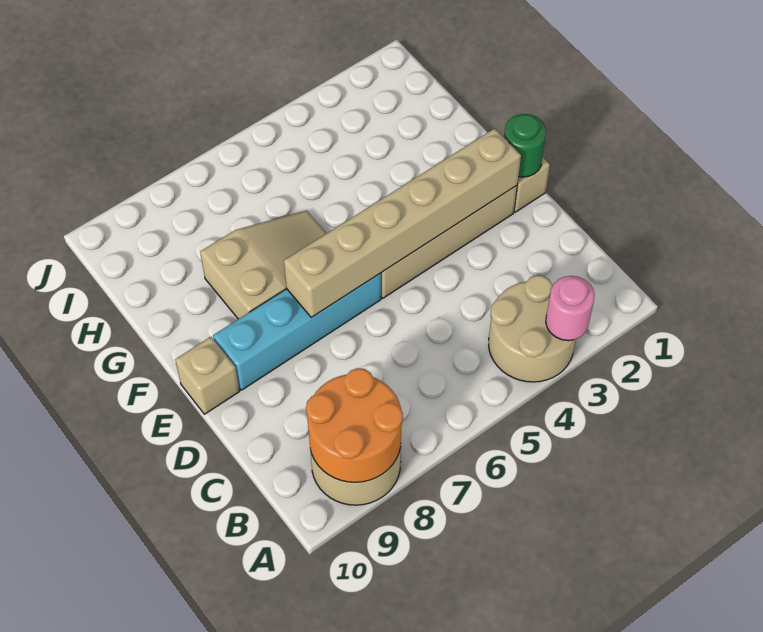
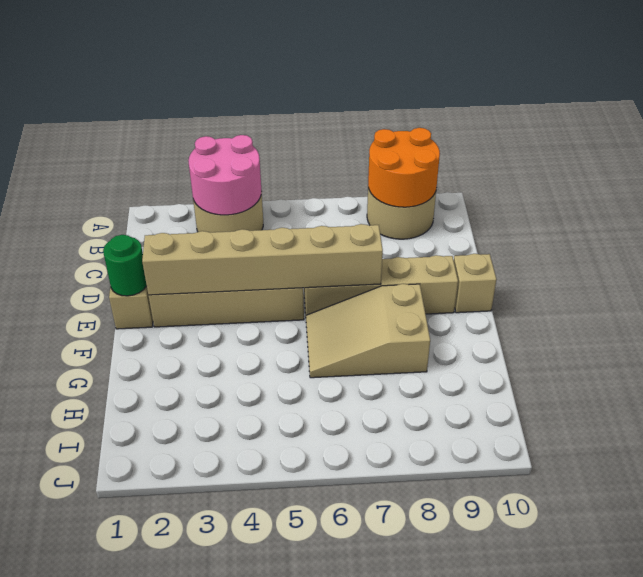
pink 1x1 round brick [546,276,595,341] -> pink 2x2 round brick [188,135,262,215]
cyan 1x4 brick [213,273,381,390] -> tan 1x4 brick [304,255,458,315]

